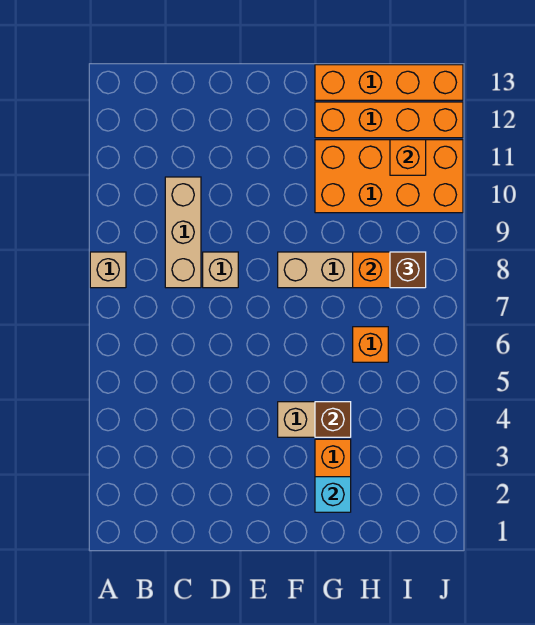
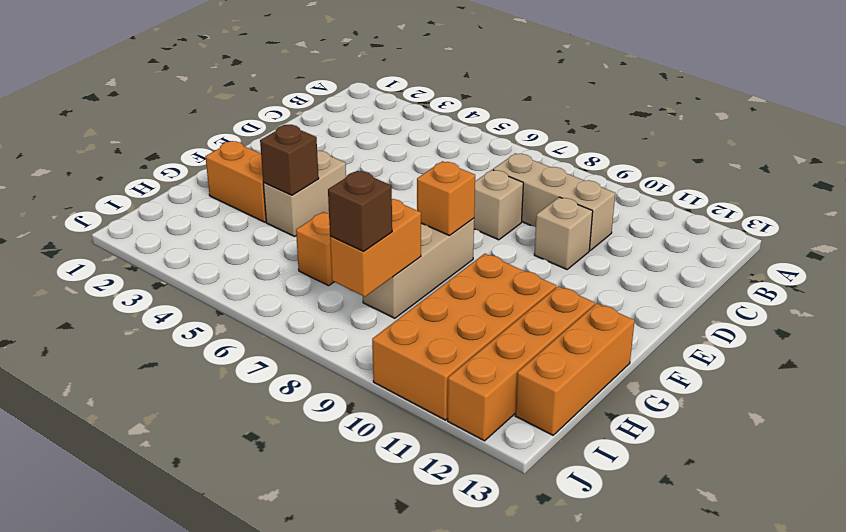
tan 1x1 brick [90,252,126,288] -> tan 1x1 brick moved to [534,197,593,269]
cyan 1x1 brick [315,477,351,512] -> none
orange 1x4 brick [315,65,463,100] -> orange 1x3 brick [515,303,635,435]
orange 1x1 brick [390,140,426,175] -> orange 1x1 brick moved to [417,161,475,235]

